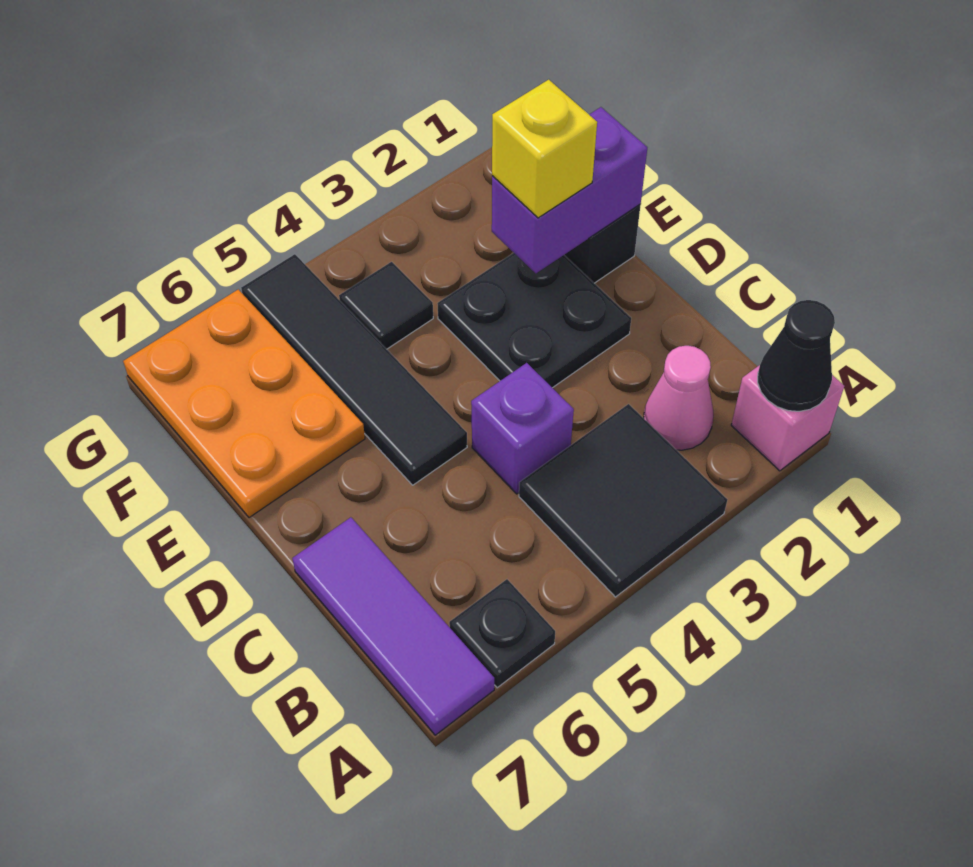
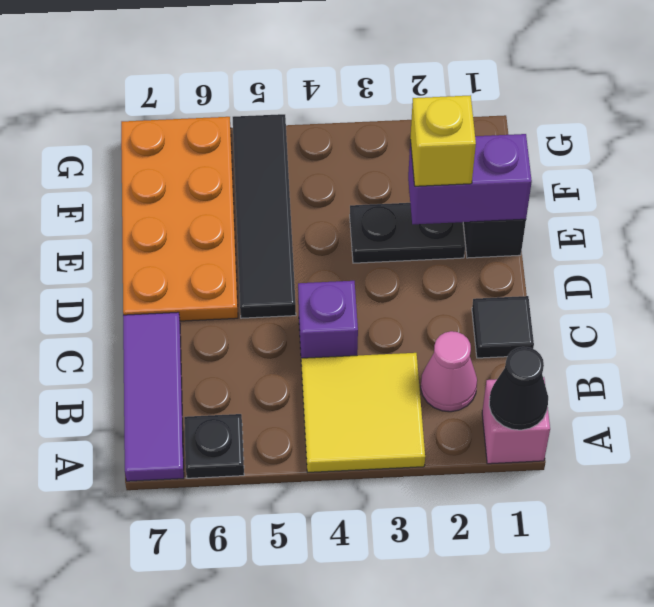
black 2x2 tile [519,404,728,597] -> yellow 2x2 tile [301,353,425,472]
black 2x2 plate [437,253,631,388] -> black 1x2 plate [350,203,465,263]
orange 2x3 plate [123,289,365,518] -> orange 2x4 plate [121,117,238,321]
black 1x1 tile [339,262,433,349] -> black 1x1 tile moved to [472,296,534,358]

